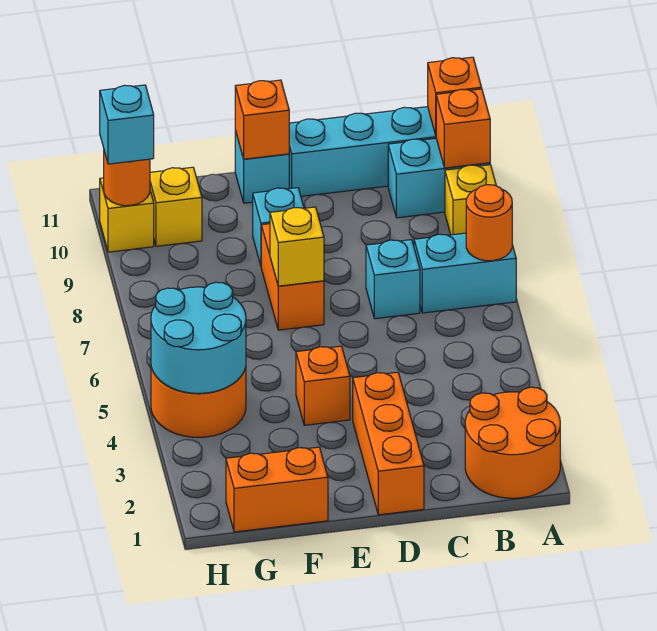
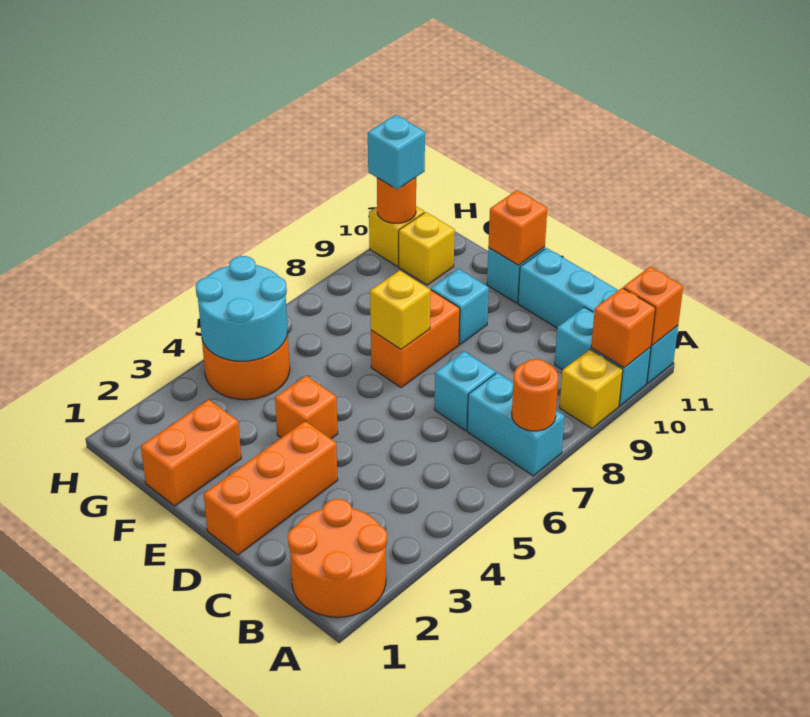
orange 1x2 brick [226,447,328,532] -> orange 1x2 brick turned to [141,400,241,506]

